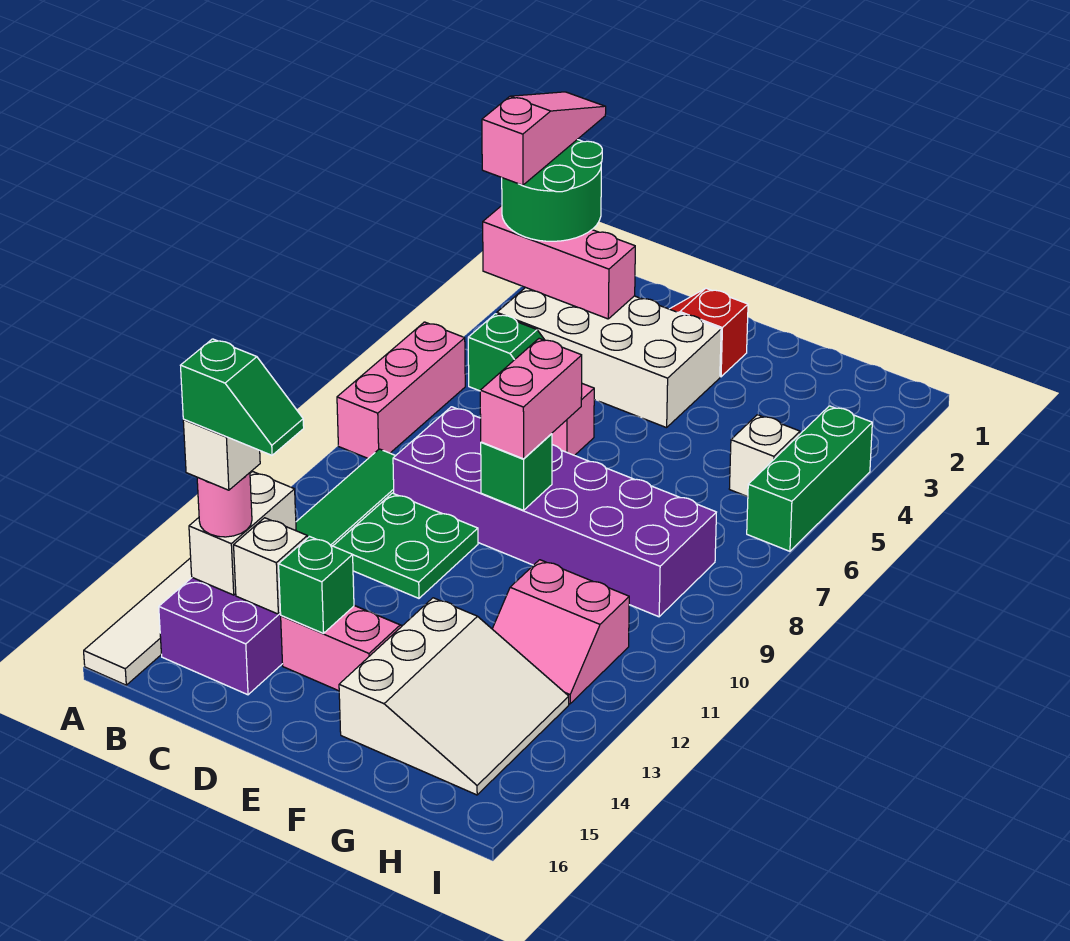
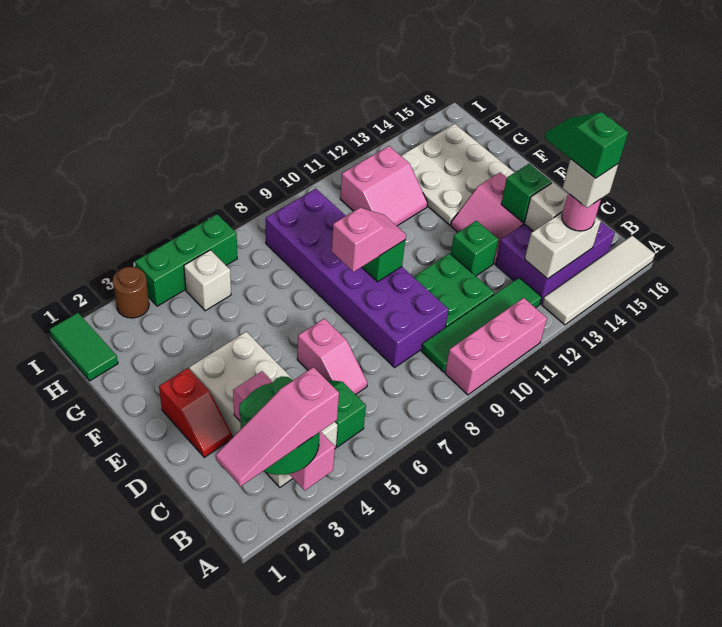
pink 1x3 brick [337,322,465,458] -> pink 1x3 brick moved to [445,298,547,395]
none -> green 1x1 brick [451,221,498,276]
pink 1x2 brick [480,339,582,459] -> pink 1x2 slope [332,208,406,272]
white 3x3 slope [339,598,569,795] -> white 3x3 plate [401,124,515,225]
pink 2x2 slope [493,560,629,704] -> pink 2x2 slope turned to [340,146,428,226]
none -> green 1x2 tile [50,313,118,381]
none -> brown 1x1 round brick [113,267,149,318]

